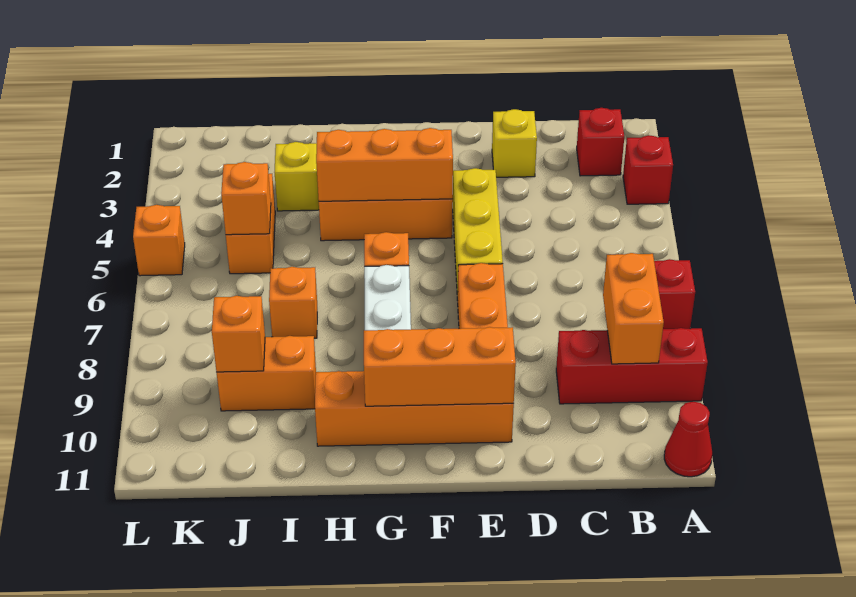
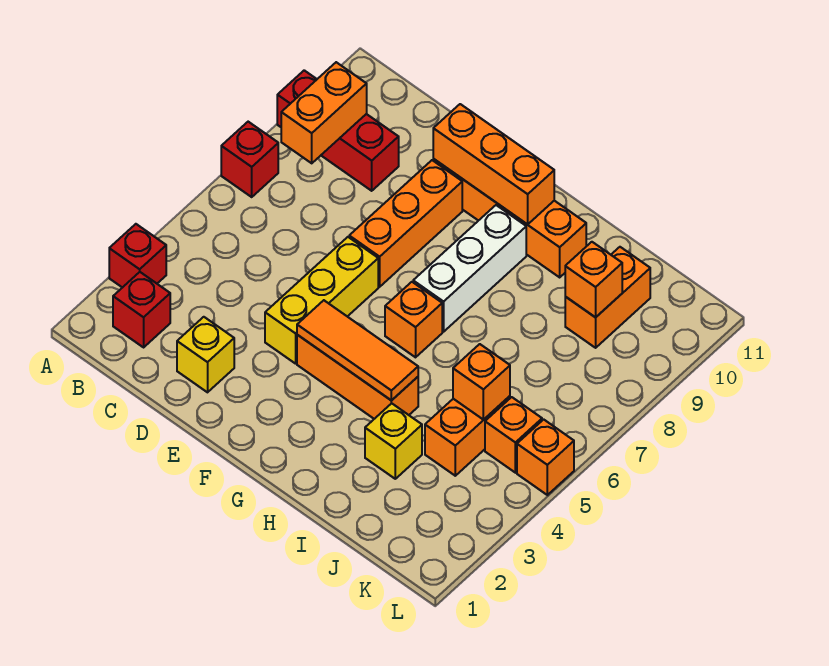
red 1x1 cone [664,402,712,477] -> none
orange 1x3 brick [316,128,453,201] -> orange 1x3 tile [297,300,418,401]
orange 1x1 brick [269,267,317,338] -> orange 1x1 brick moved to [485,397,542,473]
orange 1x2 brick [217,336,316,411] -> orange 1x2 brick turned to [565,247,650,348]

